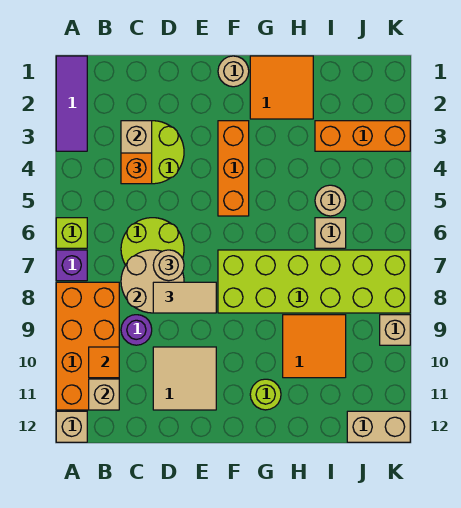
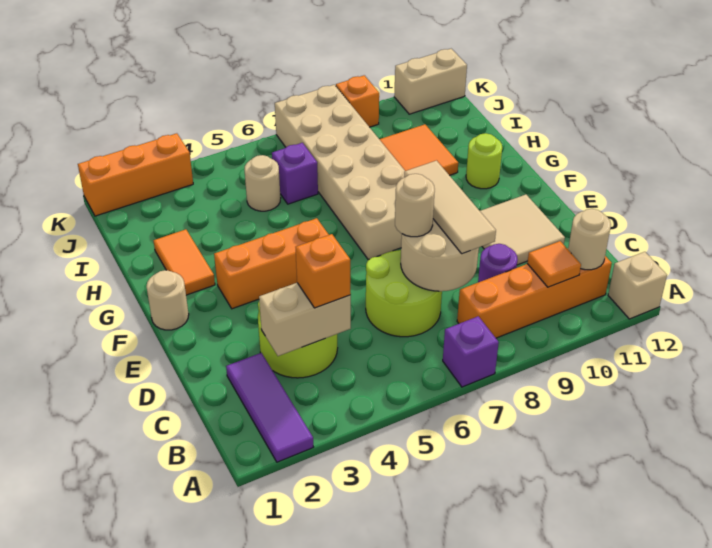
purple 1x3 tile [56,56,87,151] -> purple 1x3 tile turned to [226,353,313,462]
lime 1x1 brick [56,218,87,248] -> none
orange 2x4 brick [56,282,119,410] -> orange 1x4 brick [457,256,612,338]
tan 1x1 brick [89,379,119,410] -> tan 1x1 round brick [568,209,611,270]
tan 1x2 tile [153,282,216,313] -> tan 1x3 tile [404,161,496,254]
lime 2x6 brick [218,250,410,313] -> tan 2x6 brick [275,85,405,260]
orange 2x2 tile [250,56,313,119] -> orange 1x2 tile [154,229,215,295]
orange 1x3 brick [315,121,410,151] -> orange 1x3 brick turned to [78,133,193,216]
tan 1x1 brick [315,218,346,248] -> purple 1x1 brick [272,143,318,204]
tan 1x2 brick [347,411,410,442] -> tan 1x2 brick turned to [394,49,467,114]
tan 1x1 brick [380,315,410,345] -> orange 1x1 brick [336,75,379,127]

